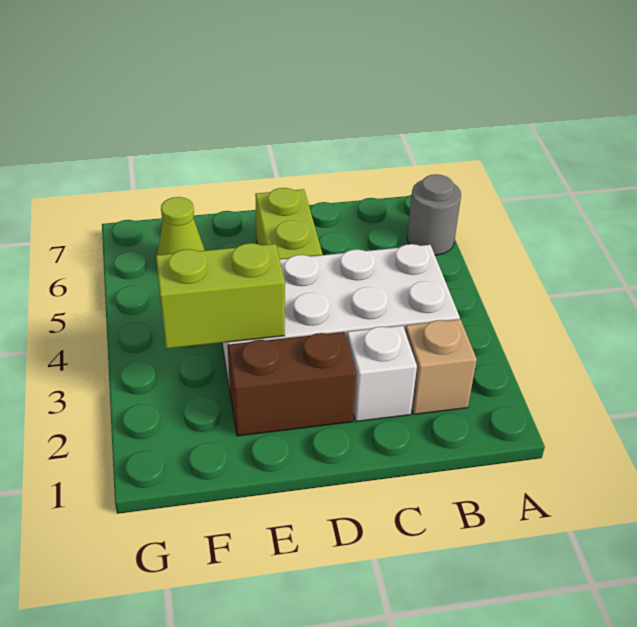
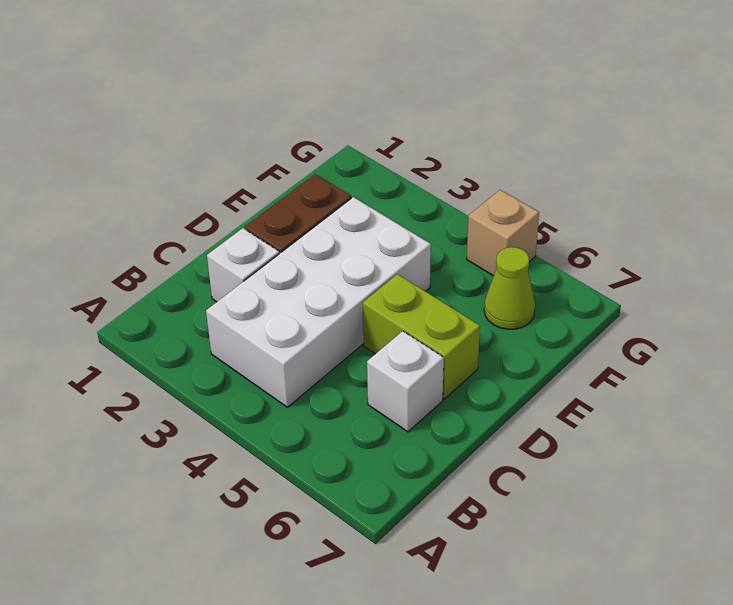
grey 1x1 round brick [407,174,461,255] -> none
tan 1x1 brick [405,319,477,414] -> tan 1x1 brick moved to [467,190,539,276]
none -> white 1x1 brick [367,331,444,432]
lime 1x2 brick [156,243,285,349] -> none

